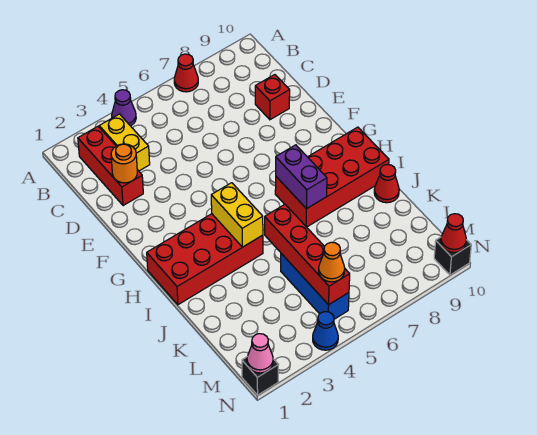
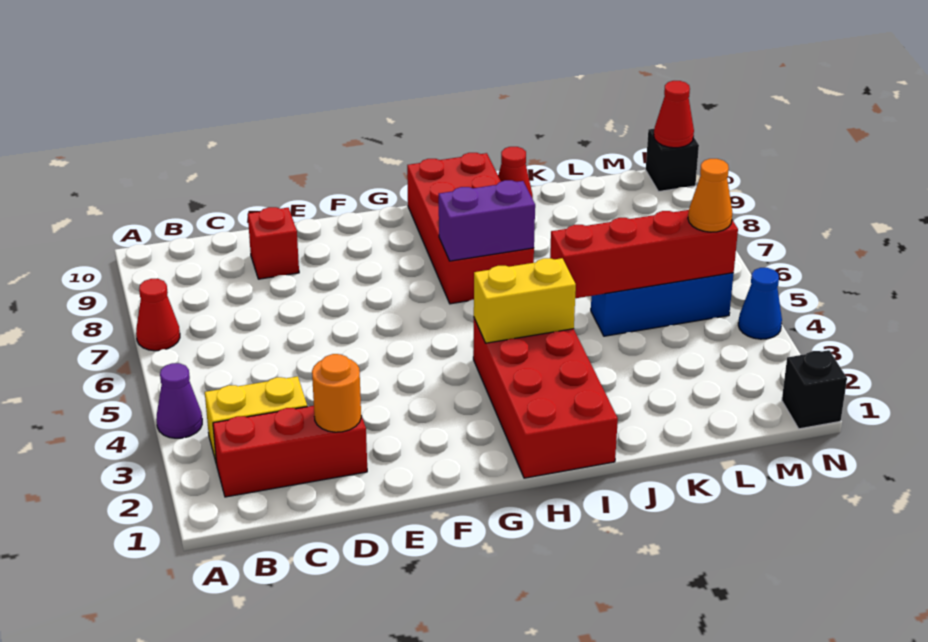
pink 1x1 cone [247,334,273,373] -> none

